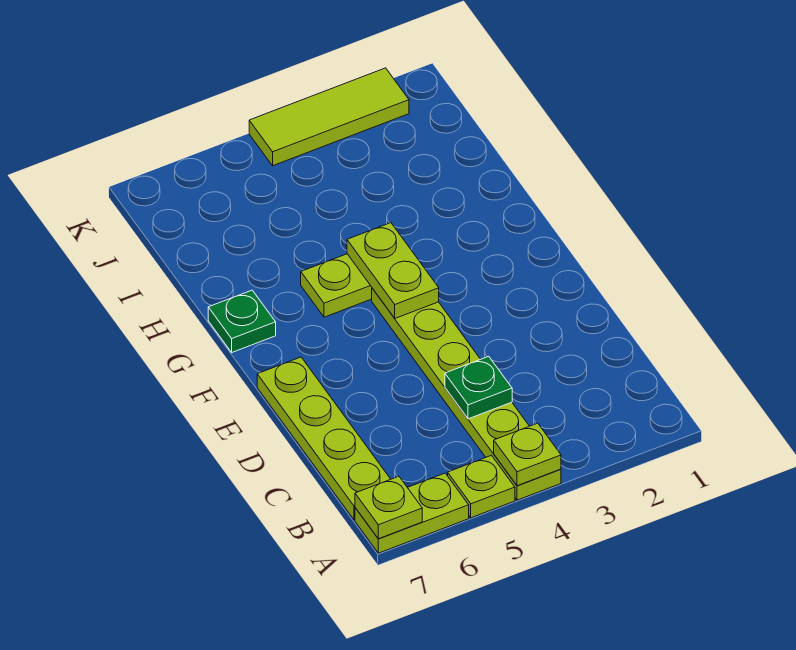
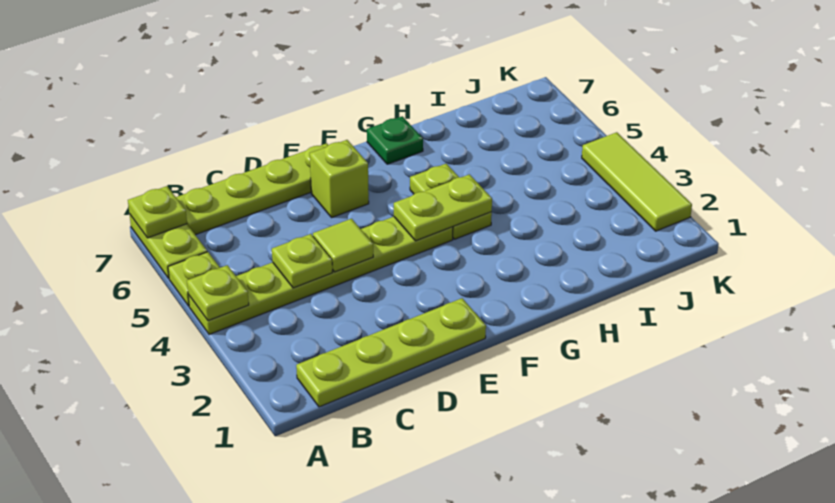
none -> lime 1x4 plate [296,298,486,407]
green 1x1 plate [445,356,512,419] -> lime 1x1 plate [272,234,333,288]
none -> lime 1x1 tile [313,219,373,272]
none -> lime 1x1 brick [310,140,369,218]

